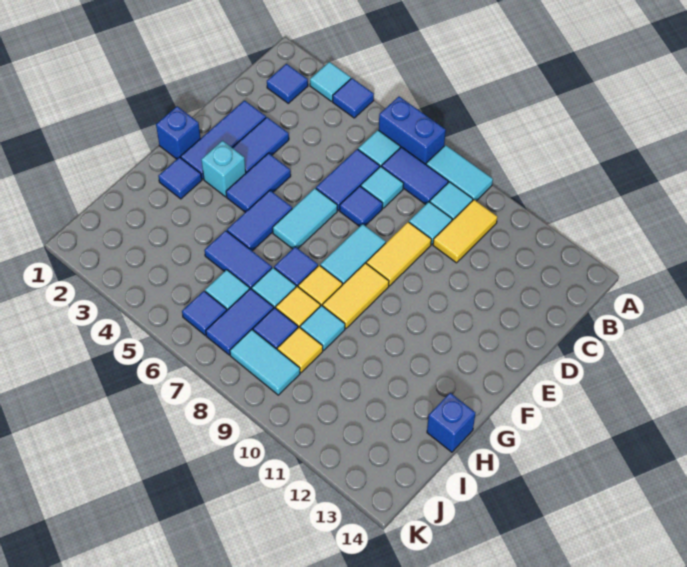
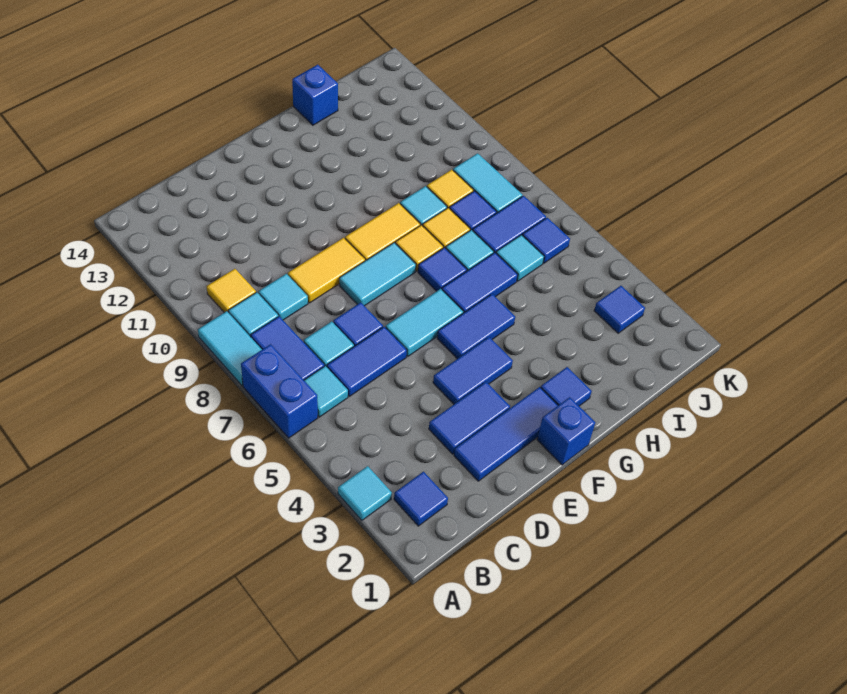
blue 1x1 tile [333,78,374,118] -> blue 1x1 tile moved to [594,286,645,333]
yellow 1x2 tile [433,200,497,263] -> yellow 1x1 tile [207,269,256,313]
cyan 1x1 brick [201,141,246,197] -> none
blue 1x2 tile [204,231,272,289] -> blue 1x2 tile turned to [442,253,518,313]

